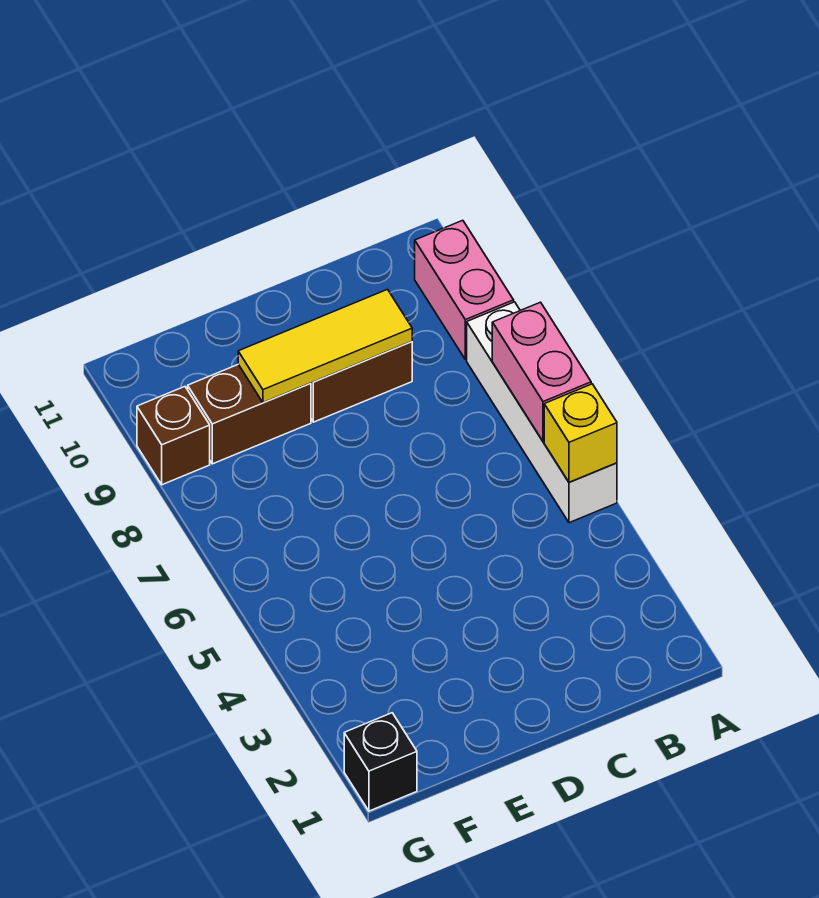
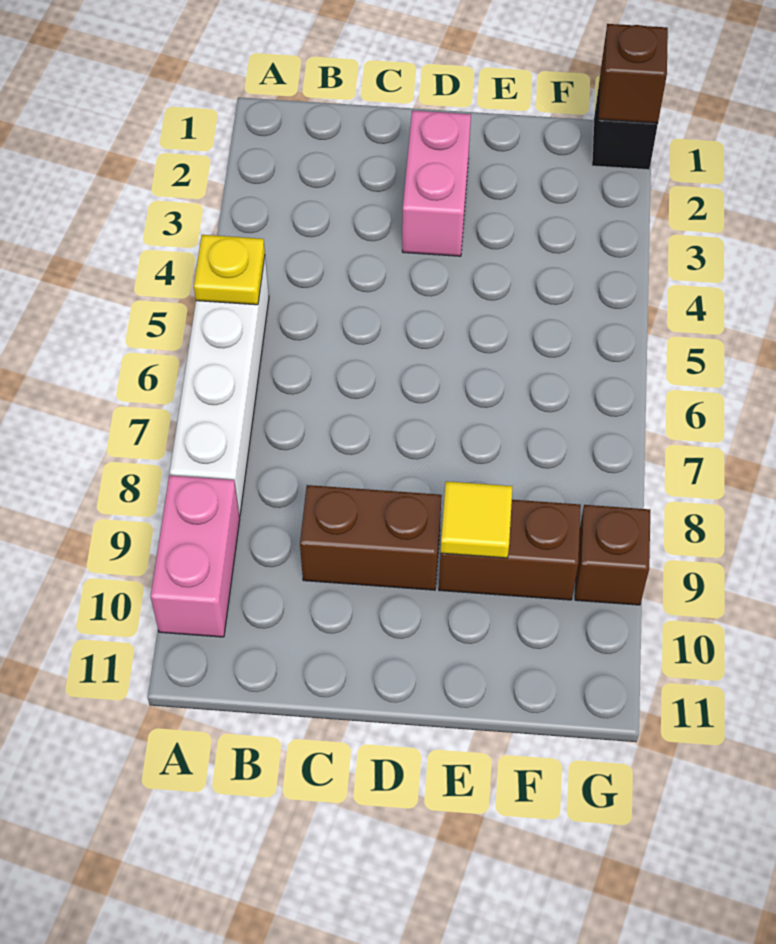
yellow 1x1 brick [544,384,617,482] -> yellow 1x1 plate [194,235,265,305]
pink 1x2 brick [492,302,591,442] -> pink 1x2 brick moved to [402,110,471,256]
yellow 1x3 tile [238,289,412,403] -> yellow 1x1 tile [441,481,513,558]
none -> brown 1x1 brick [599,24,668,123]

